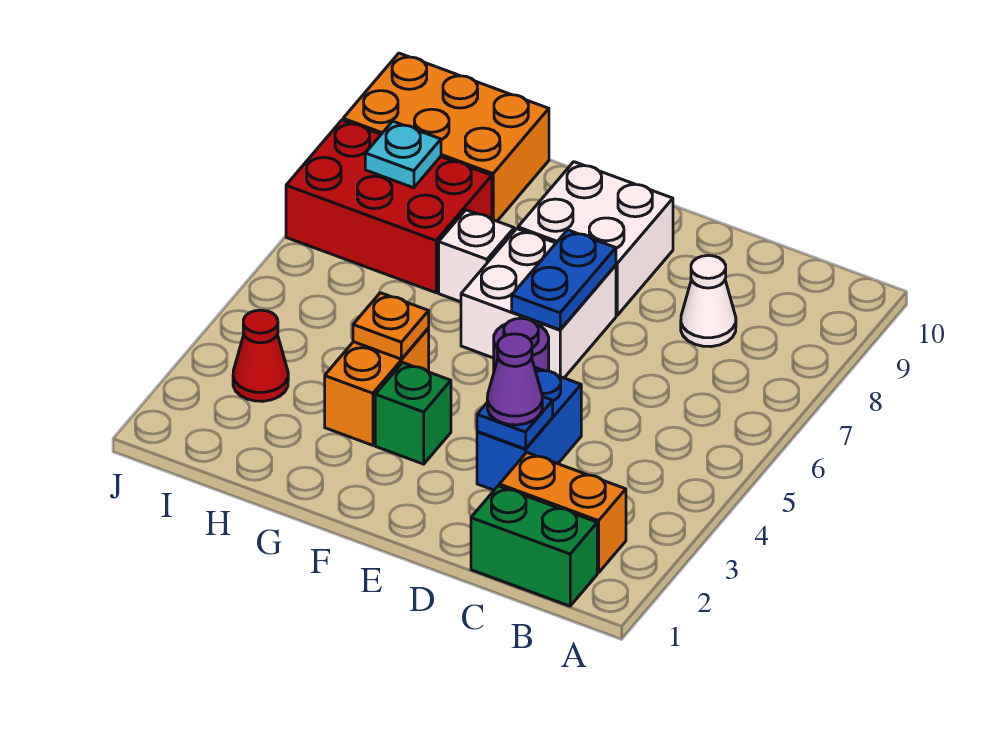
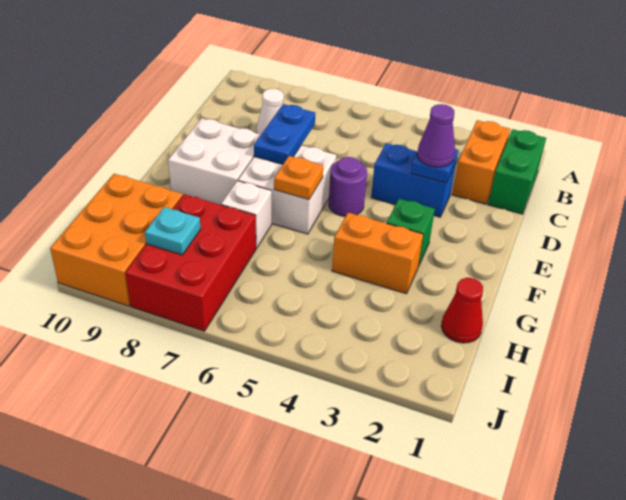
blue 1x2 plate [512,230,616,330] -> blue 1x2 plate turned to [254,104,315,164]
orange 1x1 plate [353,293,429,359] -> orange 1x1 plate moved to [274,156,323,199]
red 1x1 cone [233,310,288,401] -> red 1x1 cone moved to [441,278,483,343]

